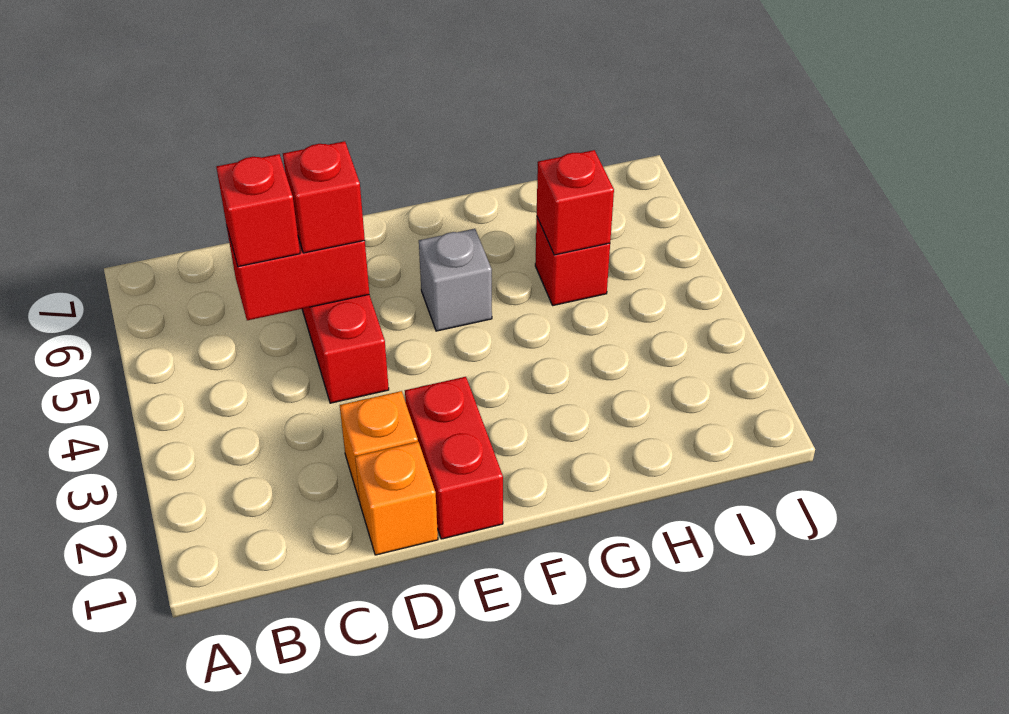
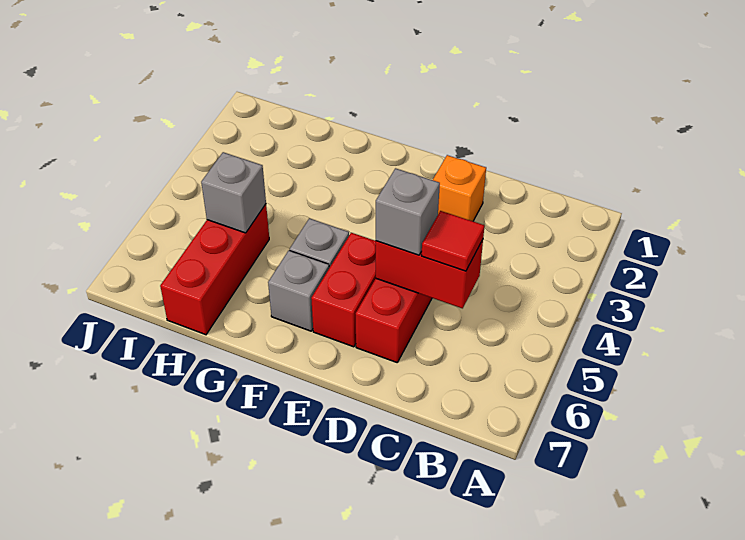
red 1x1 brick [216,154,300,267] -> red 1x1 tile [421,211,484,271]
orange 1x1 brick [355,442,438,555] -> none
red 1x1 brick [283,141,365,253] -> grey 1x1 brick [376,168,440,255]
red 1x2 brick [405,377,503,539] -> red 1x2 brick moved to [311,233,376,347]
none -> grey 1x1 brick [268,250,329,331]
red 1x1 brick [535,218,610,305] -> red 1x3 brick [160,204,269,335]
red 1x1 brick [537,150,614,255] -> grey 1x1 brick [201,152,266,233]

